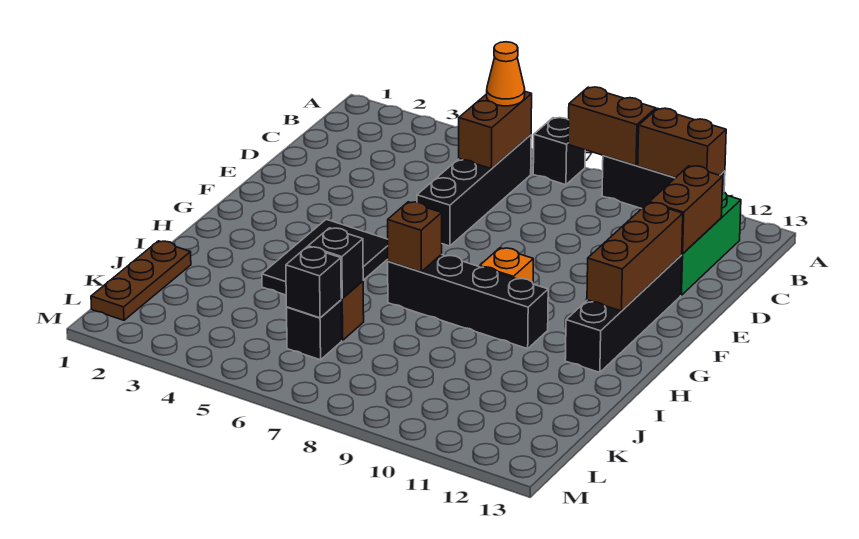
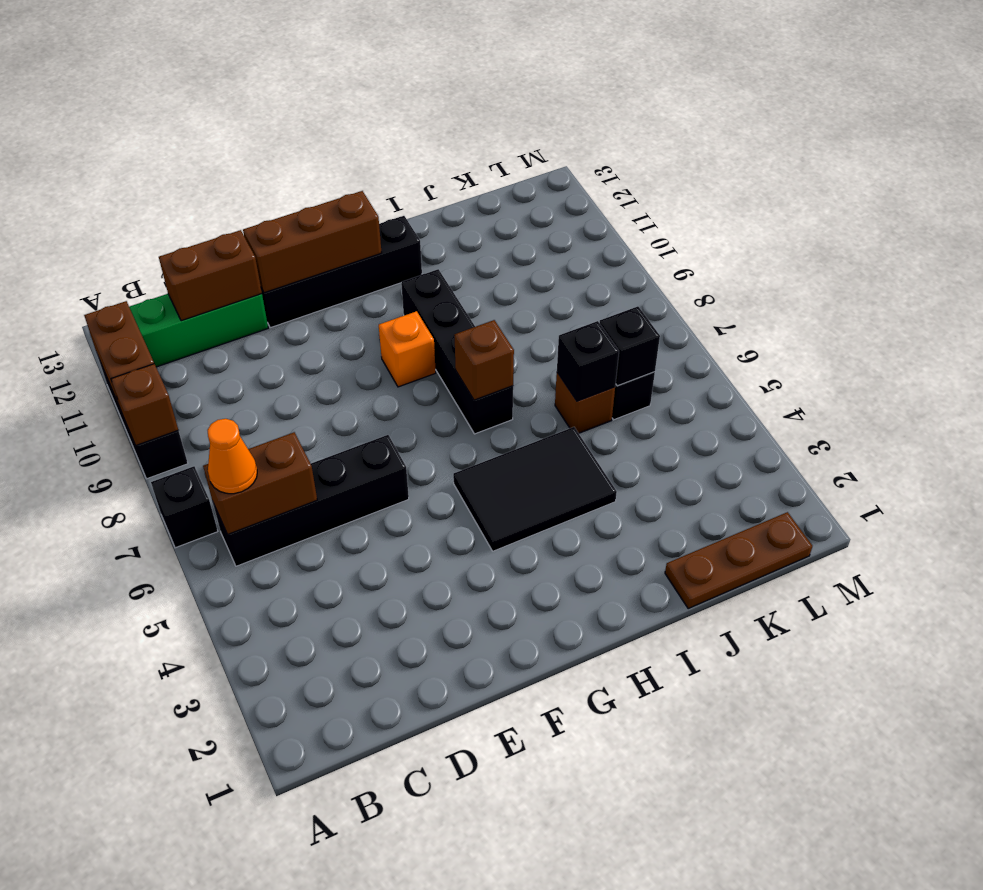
brown 1x2 brick [568,87,656,166] -> brown 1x1 brick [111,364,178,445]

